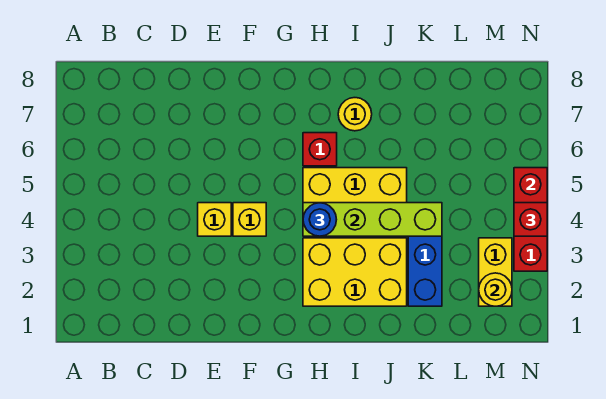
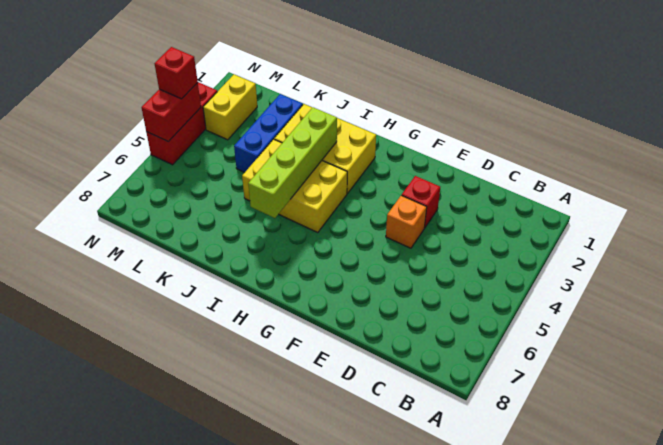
yellow 1x1 brick [198,203,231,236] -> orange 1x1 brick [386,195,427,248]
yellow 1x1 brick [233,203,266,236] -> none
lime 1x4 brick [303,203,442,236] -> lime 1x4 brick turned to [248,107,337,218]
blue 1x1 round brick [303,203,337,236] -> none
red 1x1 brick [303,133,337,166] -> red 1x1 brick moved to [402,176,440,228]
yellow 1x1 round brick [338,98,372,131] -> none
yellow 1x1 round brick [479,273,512,306] -> none

